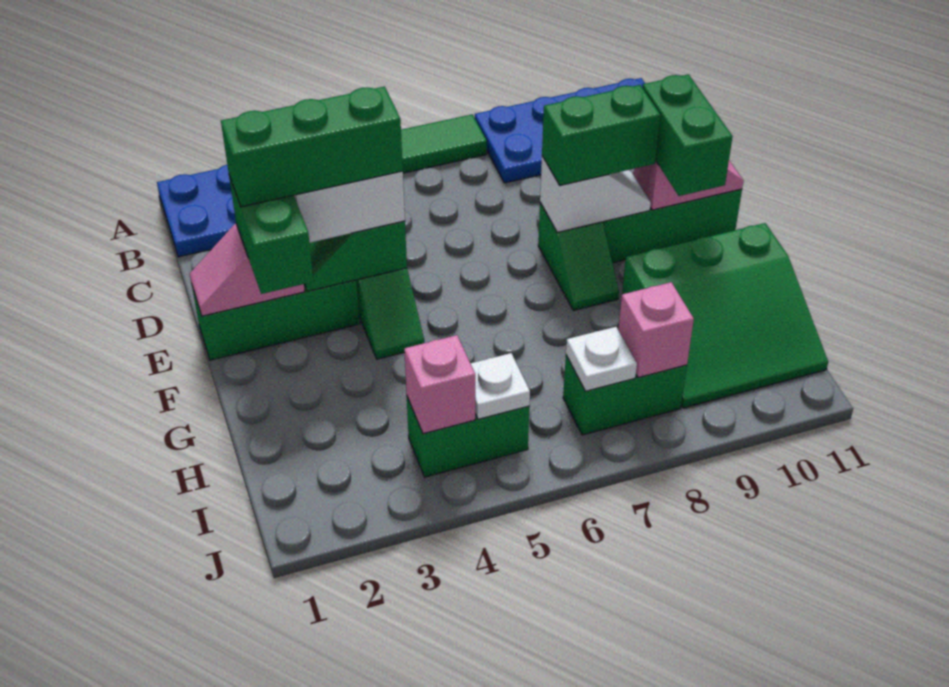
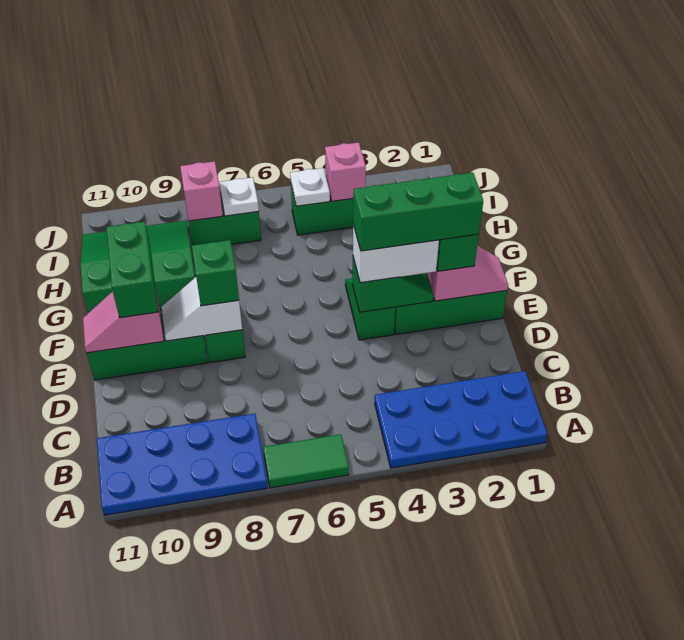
green 1x2 brick [542,85,660,185] -> green 1x1 brick [192,240,239,306]

